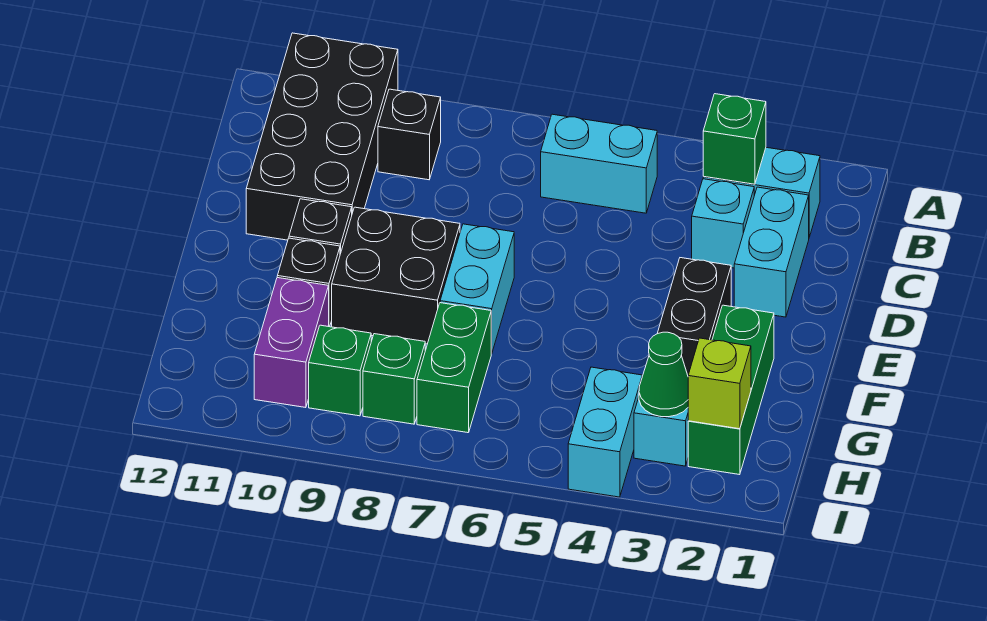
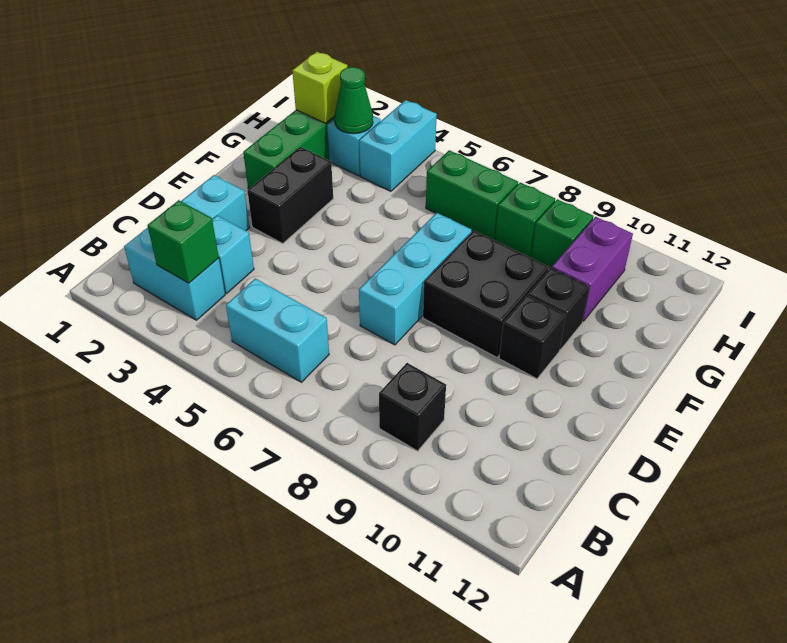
black 2x4 brick [246,33,398,240] -> none
cyan 1x2 brick [440,224,514,354] -> cyan 1x3 brick [359,213,472,345]
green 1x2 brick [417,303,491,433] -> green 1x2 brick turned to [426,150,518,240]

